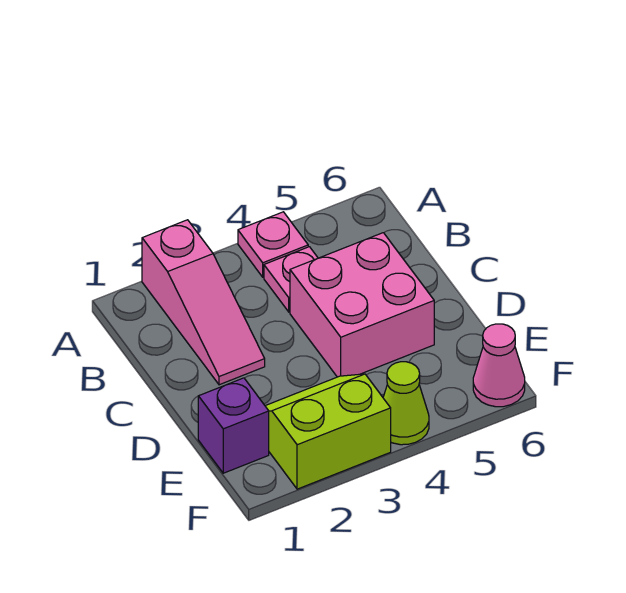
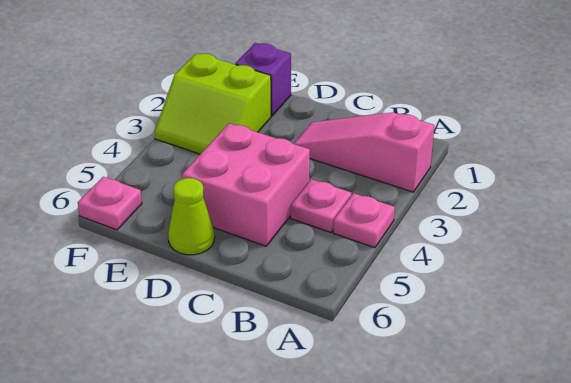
lime 2x2 slope [265,374,391,489] -> lime 2x2 slope turned to [155,53,271,154]
lime 1x1 cone [383,362,429,445] -> lime 1x1 cone moved to [168,178,215,255]
pink 1x1 cone [473,324,525,407] -> pink 1x1 plate [78,177,142,230]

